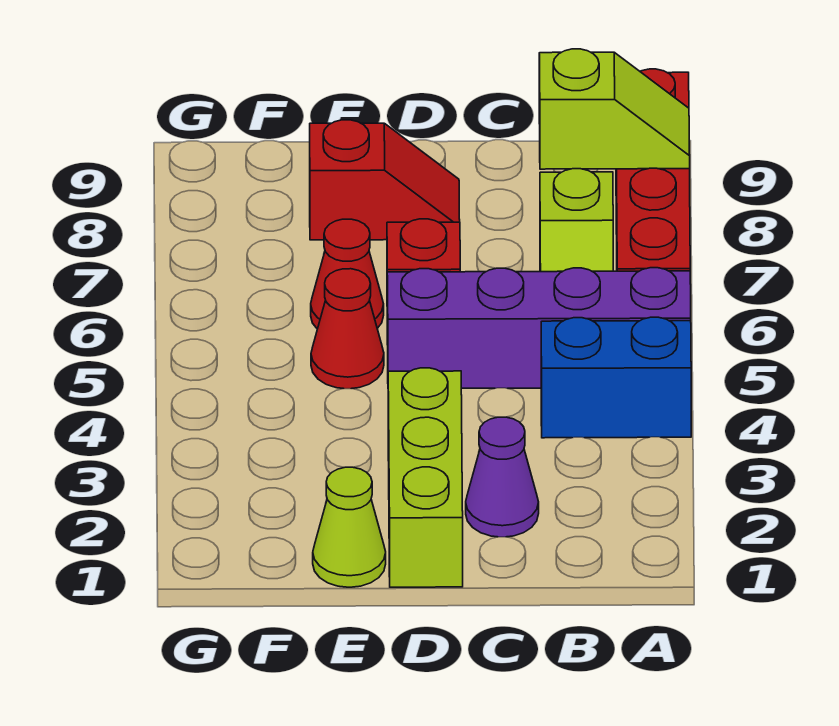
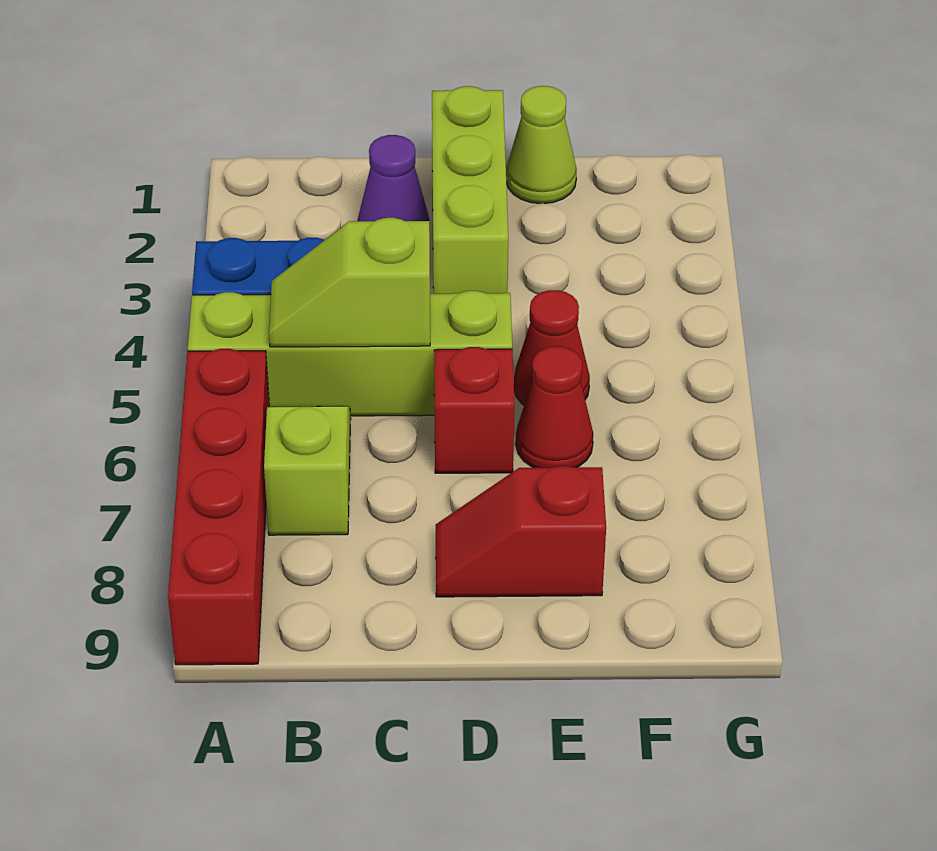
purple 1x4 brick [387,268,691,388] -> lime 1x4 brick [188,291,512,416]
lime 1x2 slope [539,49,690,169] -> lime 1x2 slope moved to [269,218,430,347]

